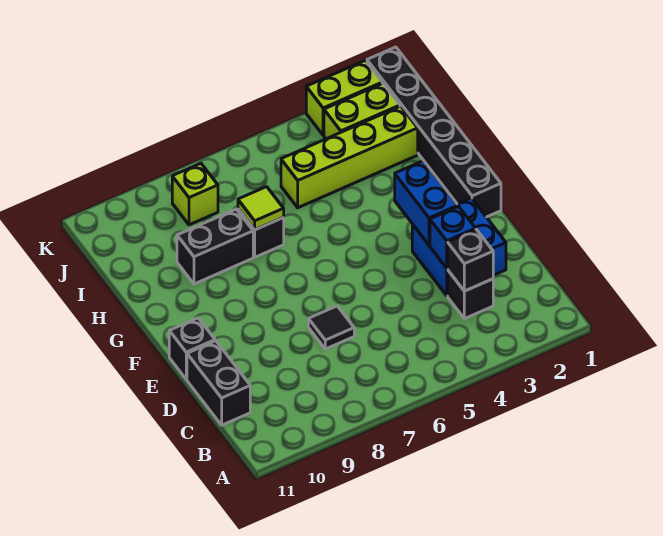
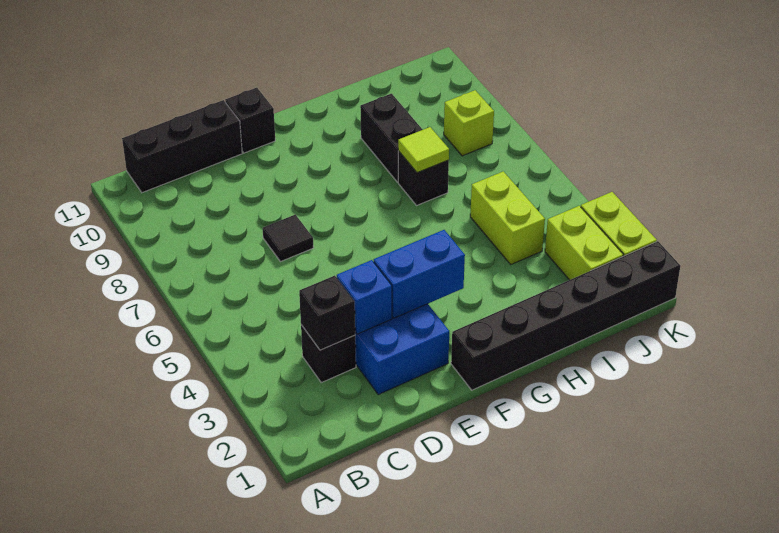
black 1x2 brick [187,341,250,425] -> black 1x3 brick [122,100,242,193]
lime 1x4 brick [281,106,418,208] -> lime 1x2 brick [470,171,545,264]

